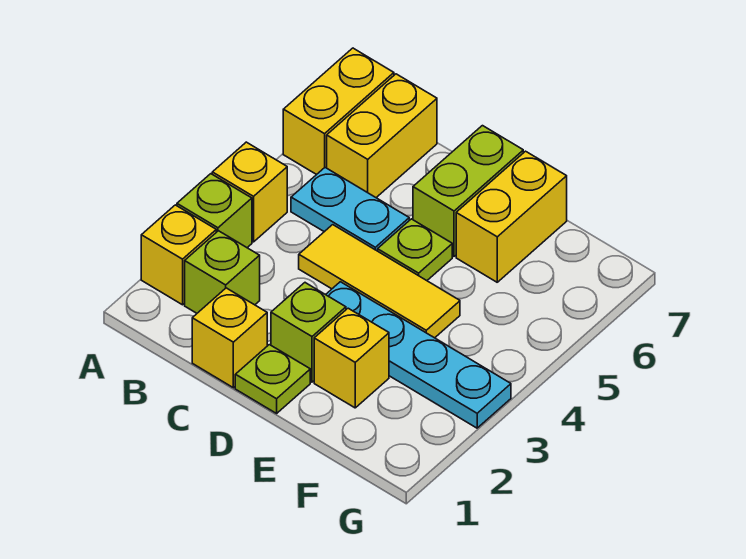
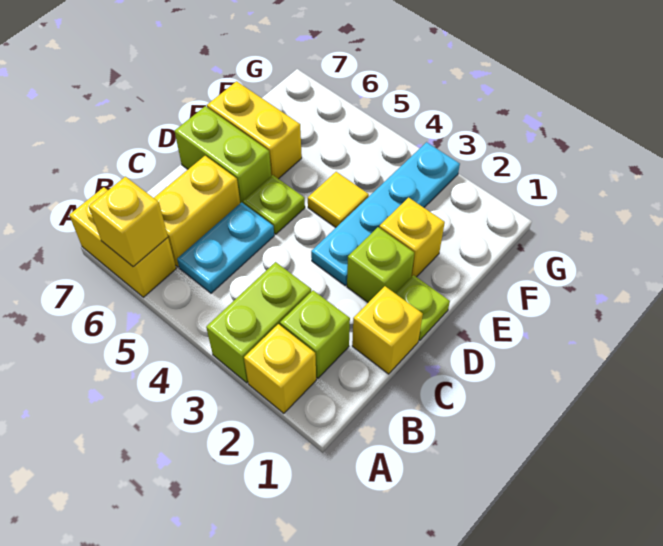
lime 1x1 brick [177,174,252,248] -> lime 1x2 brick [206,262,311,383]
yellow 1x1 brick [212,142,287,242] -> yellow 1x1 brick moved to [89,177,168,267]
yellow 1x2 brick [327,74,437,197] -> yellow 1x2 brick turned to [154,156,240,267]
yellow 1x3 tile [299,225,460,338] -> yellow 1x1 tile [308,172,369,227]

